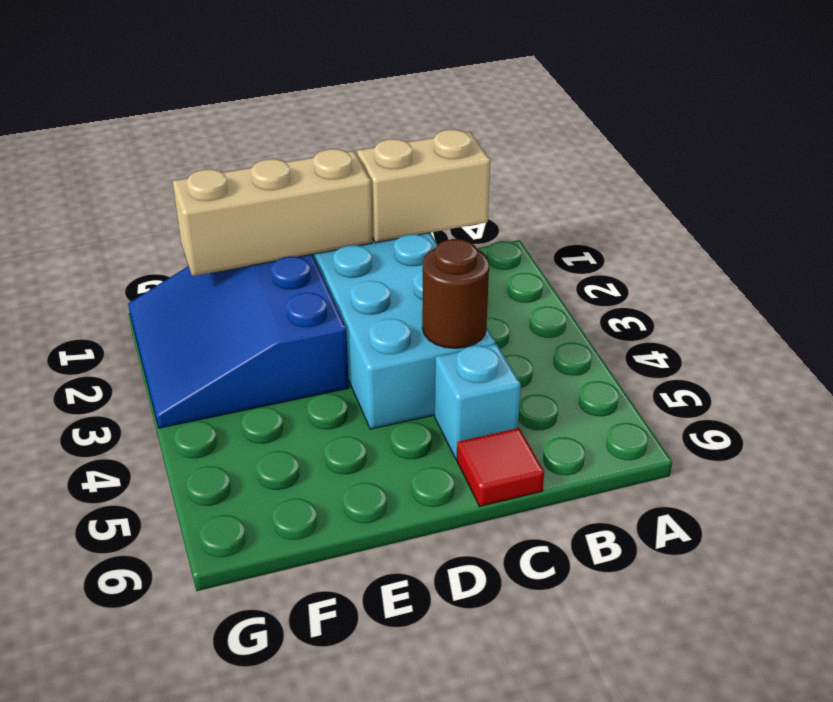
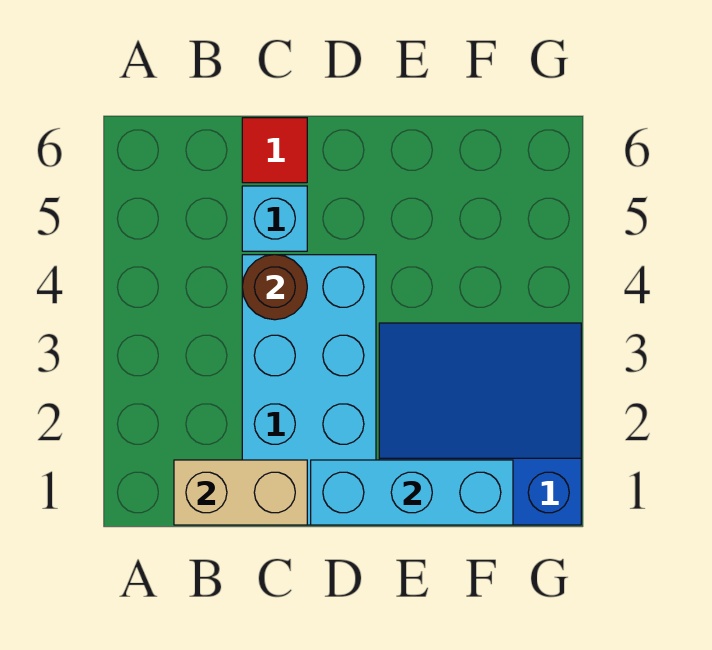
tan 1x3 brick [173,149,372,276] -> cyan 1x3 brick [311,460,513,525]
blue 3x3 slope [128,254,349,428] -> blue 3x3 slope turned to [379,323,581,525]

